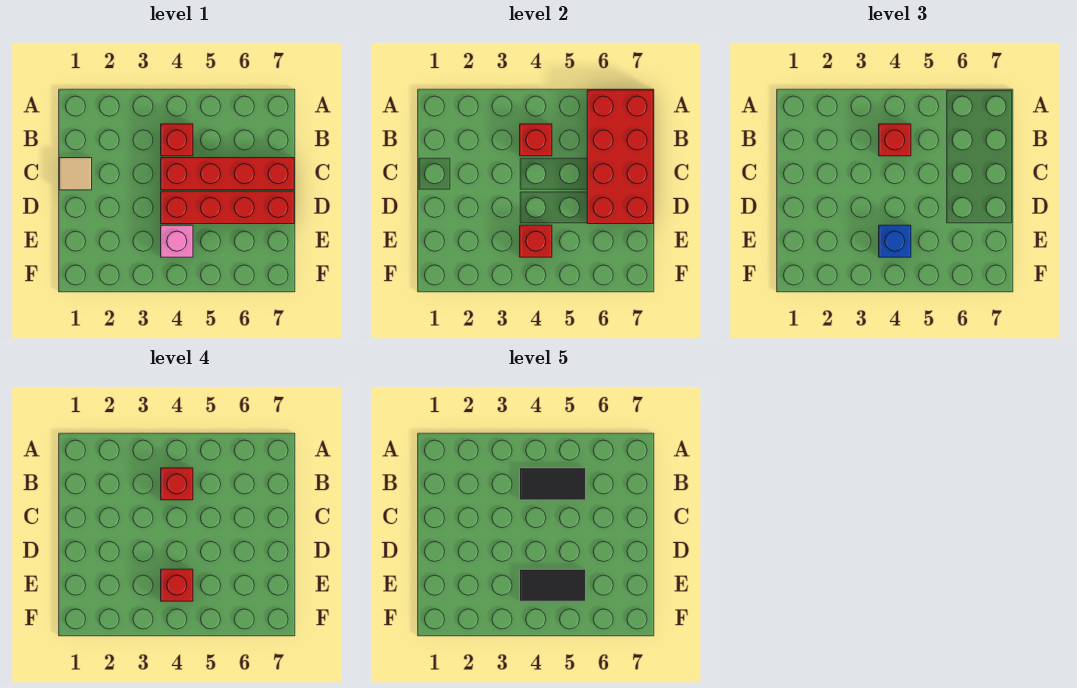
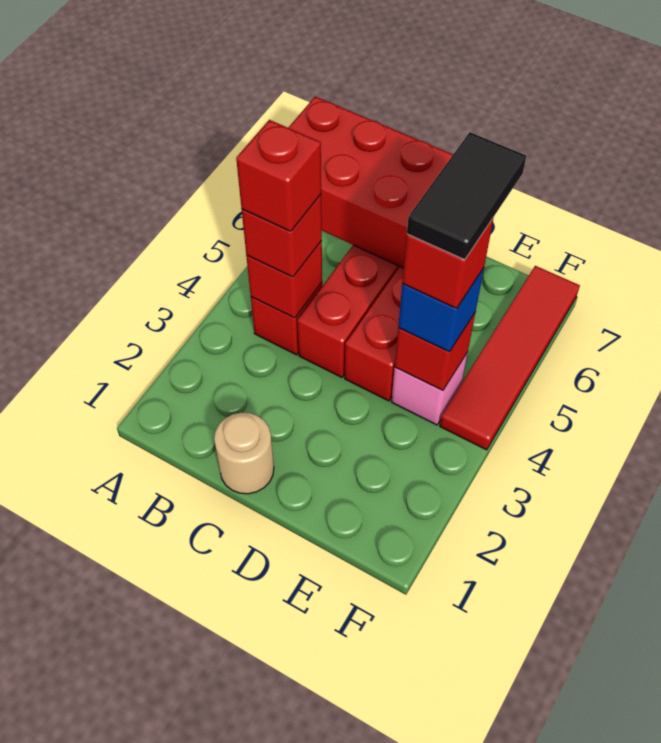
black 1x2 tile [520,468,586,500] -> none
tan 1x1 tile [59,158,92,190] -> tan 1x1 round brick [214,413,274,494]
none -> red 1x4 tile [440,266,580,450]

